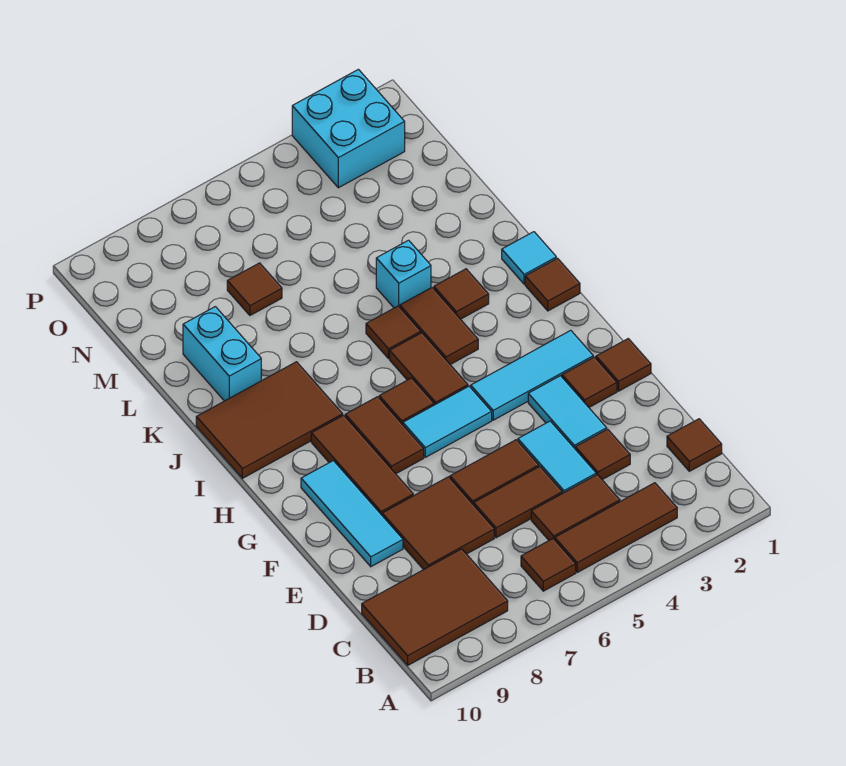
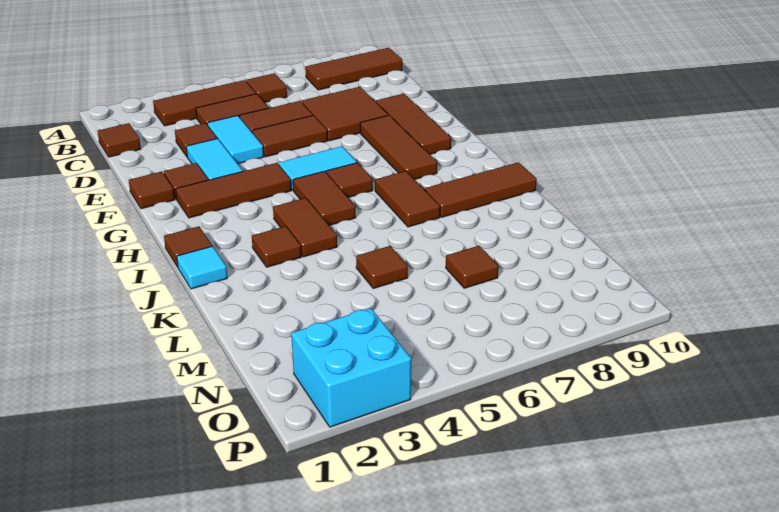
brown 2x3 tile [362,549,508,665] -> brown 1x3 tile [305,48,402,90]
cyan 1x3 tile [301,461,403,567] -> brown 1x3 tile [376,94,451,154]
cyan 1x3 tile [471,330,593,420] -> brown 1x3 tile [176,163,291,218]
brown 1x2 tile [345,397,424,474] -> brown 1x2 tile moved to [375,171,440,227]
brown 2x3 tile [196,362,343,478] -> brown 1x3 tile [425,162,537,217]
brown 1x1 tile [366,306,421,359] -> brown 1x1 tile moved to [356,246,408,288]
cyan 1x1 brick [376,240,431,308] -> none
cyan 1x2 brick [183,307,261,401] -> none

